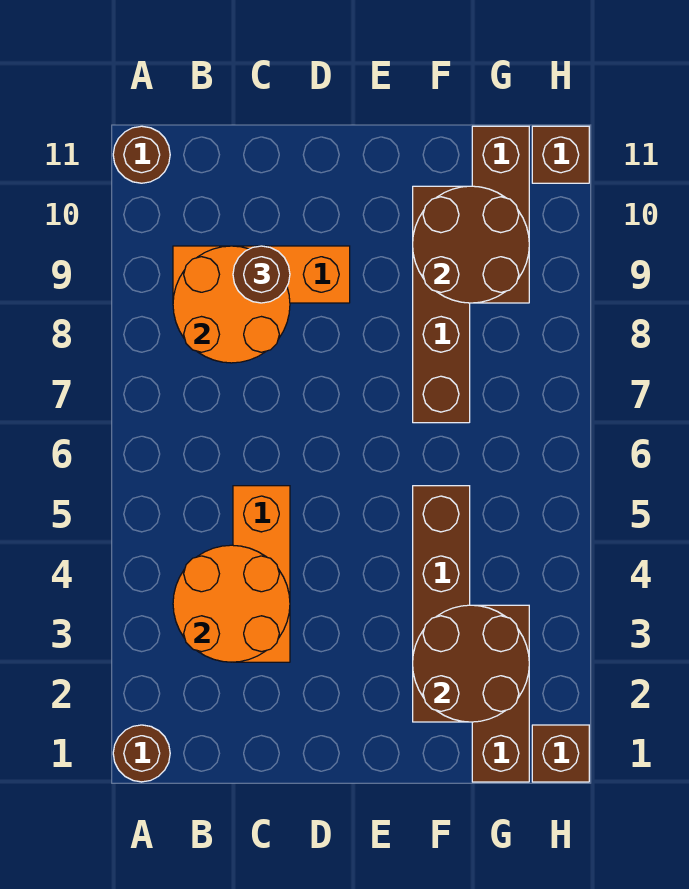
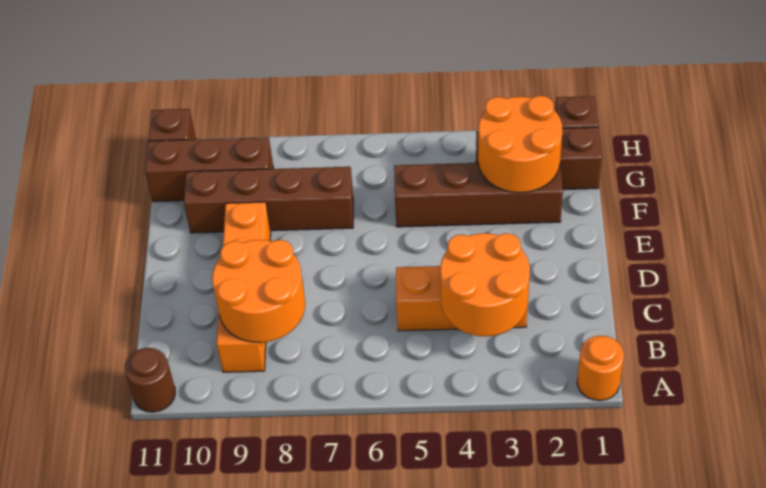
brown 1x1 round brick [113,725,170,782] -> orange 1x1 round brick [577,336,624,401]
orange 1x3 brick [173,246,350,303] -> orange 1x4 brick [217,202,271,372]
brown 1x1 round brick [233,246,290,303] -> none
brown 2x2 round brick [413,605,529,722] -> orange 2x2 round brick [478,96,562,193]
brown 2x2 round brick [413,186,529,303] -> none

